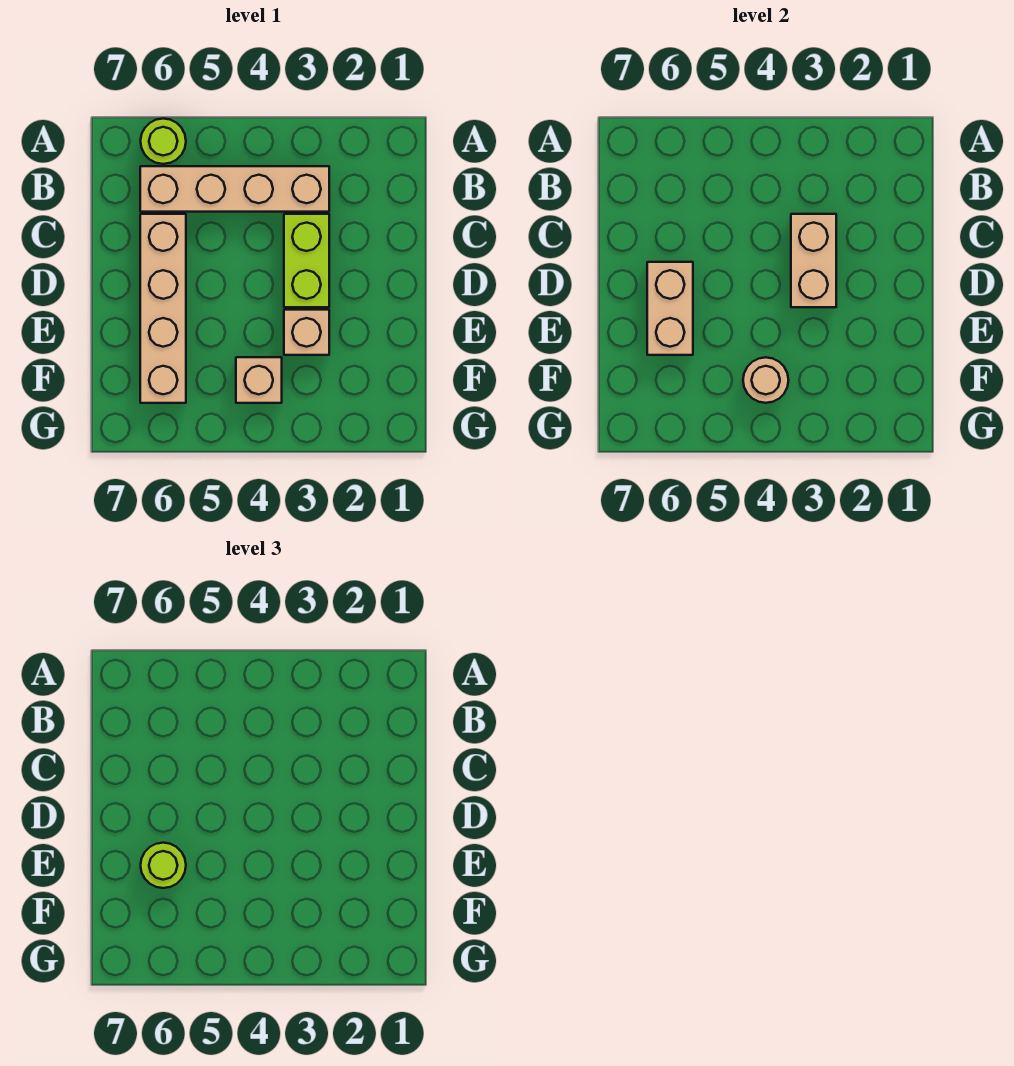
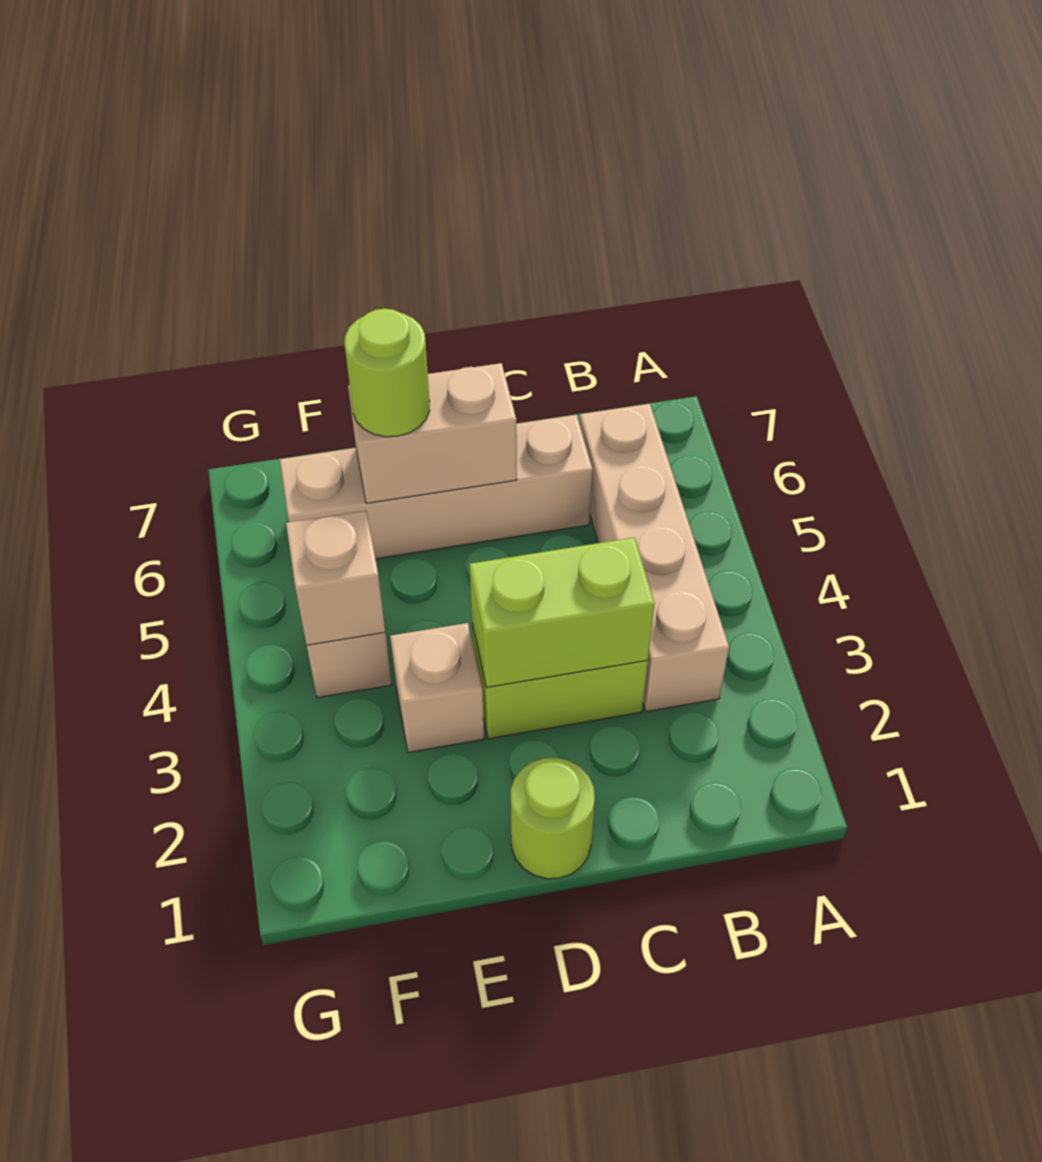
lime 1x1 round brick [141,119,186,164] -> lime 1x1 round brick moved to [511,758,595,879]
tan 1x2 brick [791,214,836,307] -> lime 1x2 brick [470,537,655,688]
tan 1x1 round brick [743,357,789,403] -> tan 1x1 brick [286,510,385,645]

